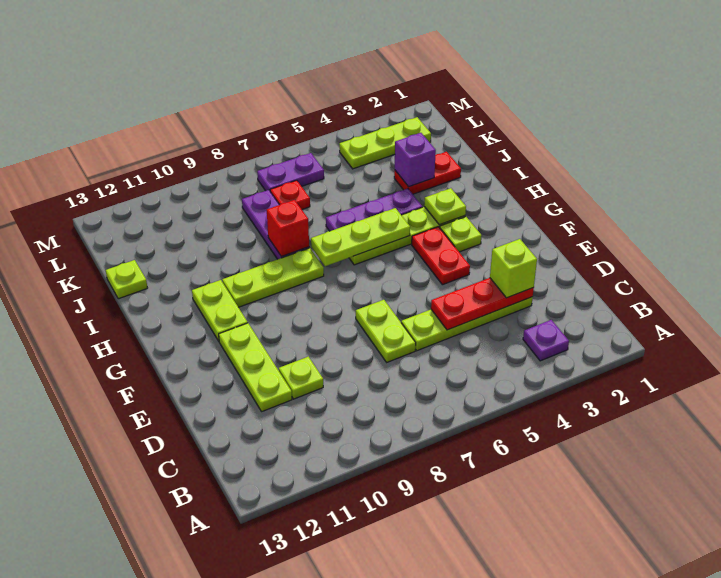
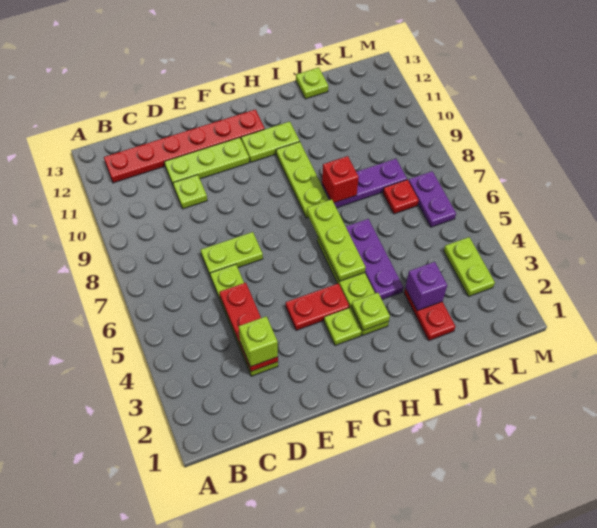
purple 1x1 plate [523,320,569,361] -> none
none -> red 1x6 plate [104,109,265,183]
lime 1x3 plate [339,117,431,169] -> lime 1x2 plate [444,237,495,296]

